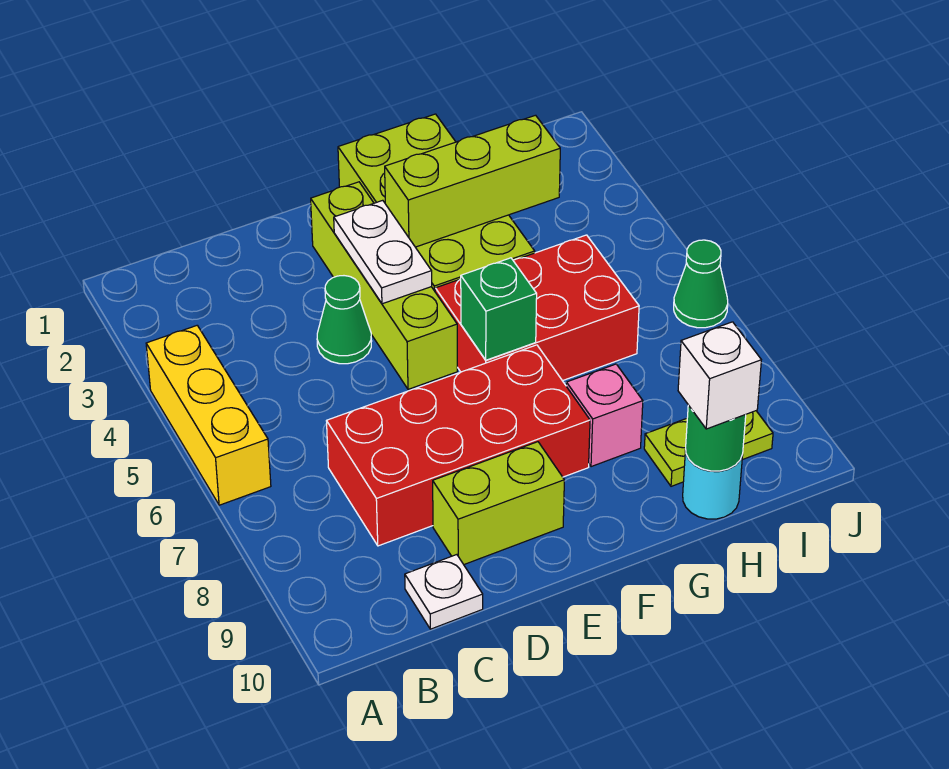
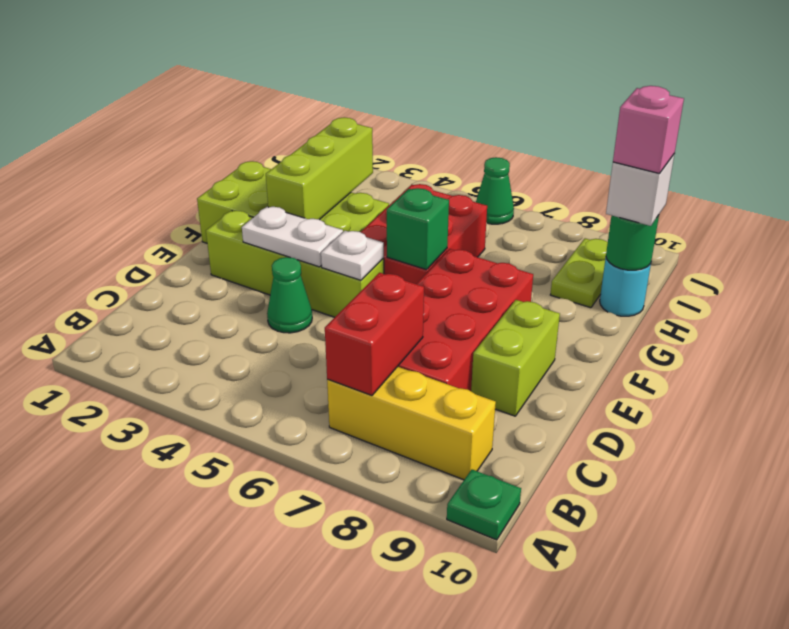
yellow 1x3 brick [146,326,271,505] -> yellow 1x3 brick moved to [327,367,496,480]
none -> green 1x1 plate [447,470,521,540]
none -> red 1x2 brick [325,273,424,395]
white 1x1 plate [405,555,483,629] -> white 1x1 plate moved to [321,231,384,280]
pink 1x1 brick [566,364,643,467] -> pink 1x1 brick moved to [613,86,684,174]

